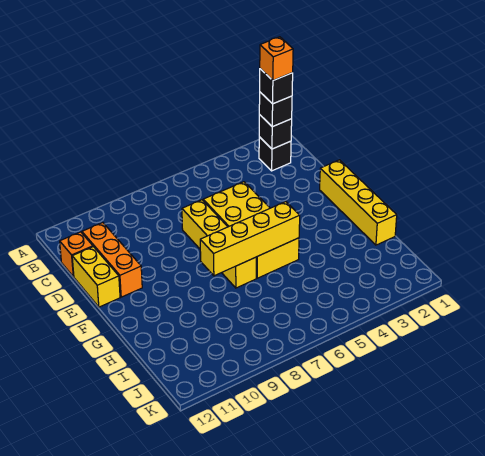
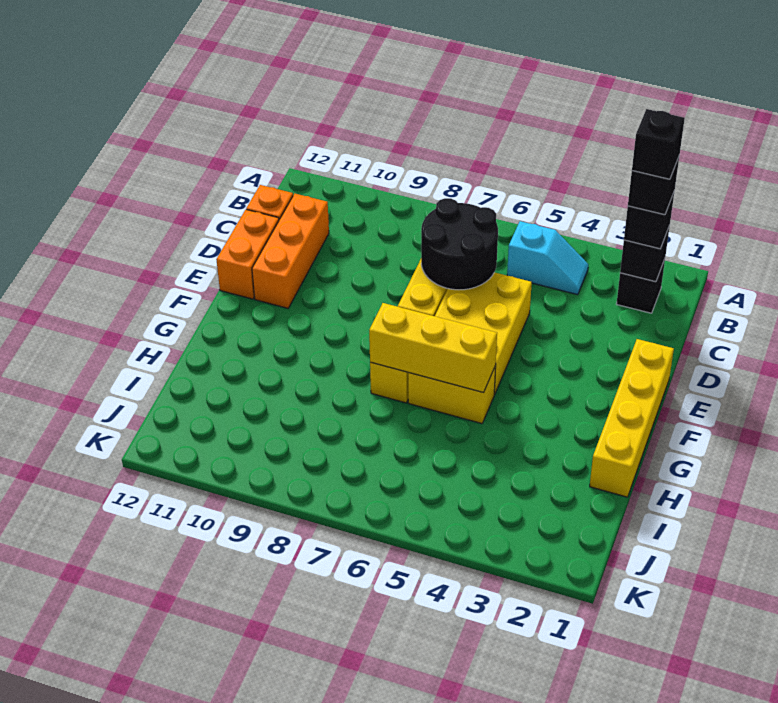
orange 1x1 brick [260,37,293,80] -> black 1x1 brick [632,109,685,179]
none -> cyan 1x2 slope [507,221,588,295]
none -> black 2x2 round brick [421,198,498,290]
yellow 1x2 brick [72,247,120,307] -> orange 1x2 brick [216,210,279,299]
yellow 1x4 brick [200,202,300,276] -> yellow 1x3 brick [369,303,497,393]

